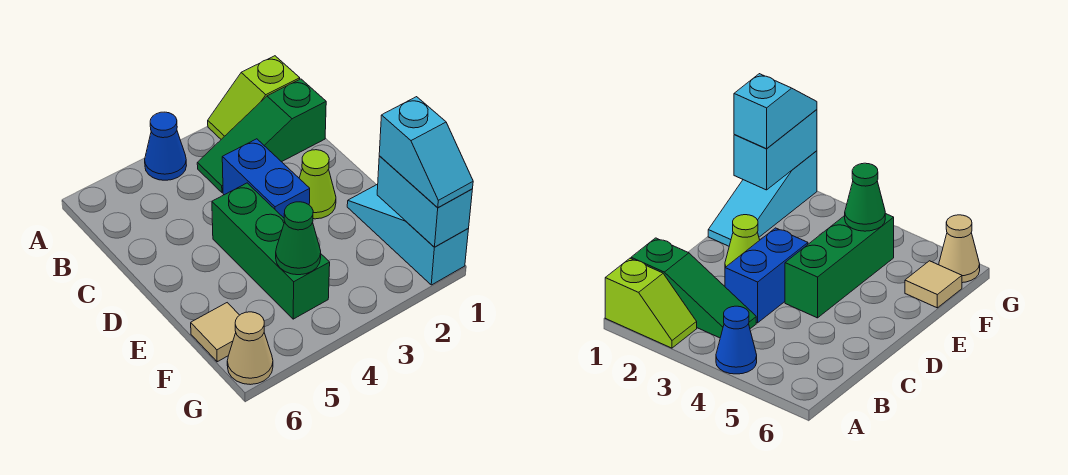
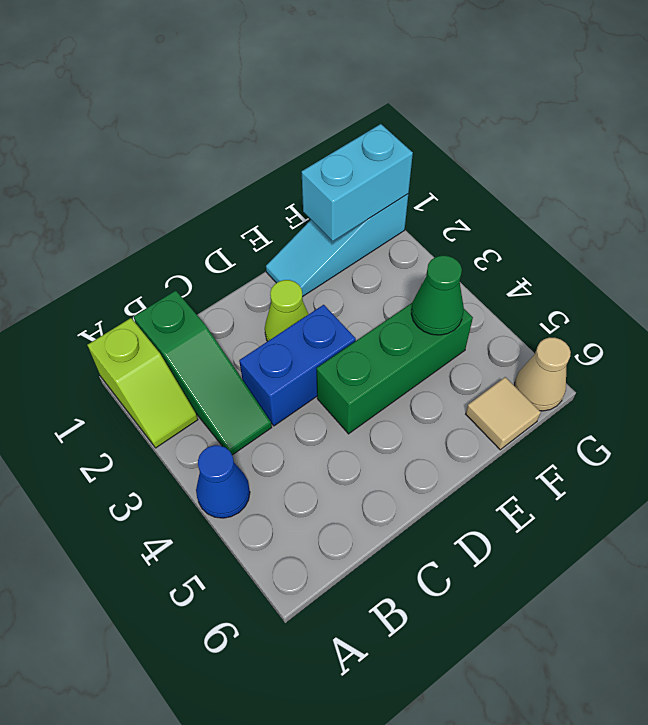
cyan 1x2 slope [379,97,473,208] -> none

